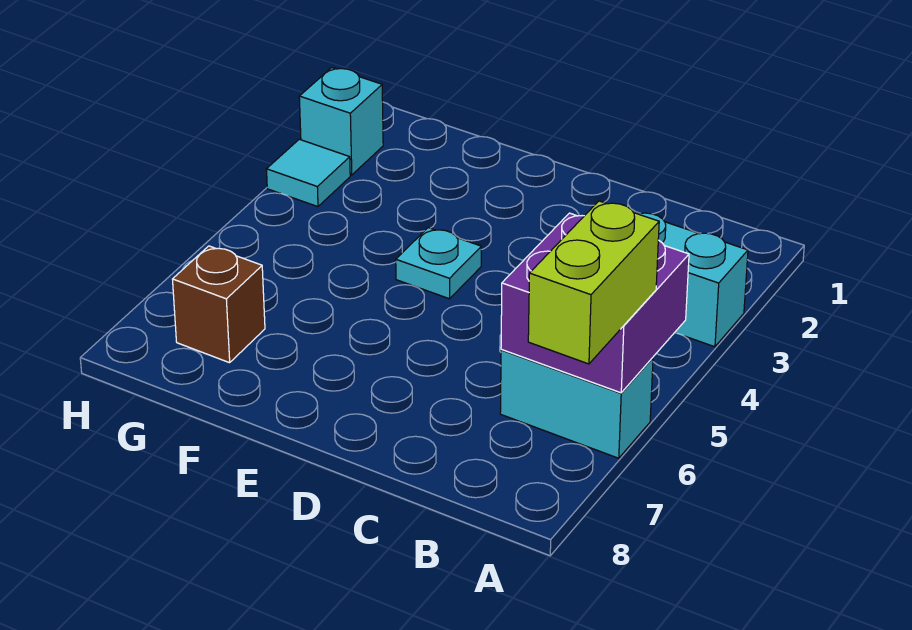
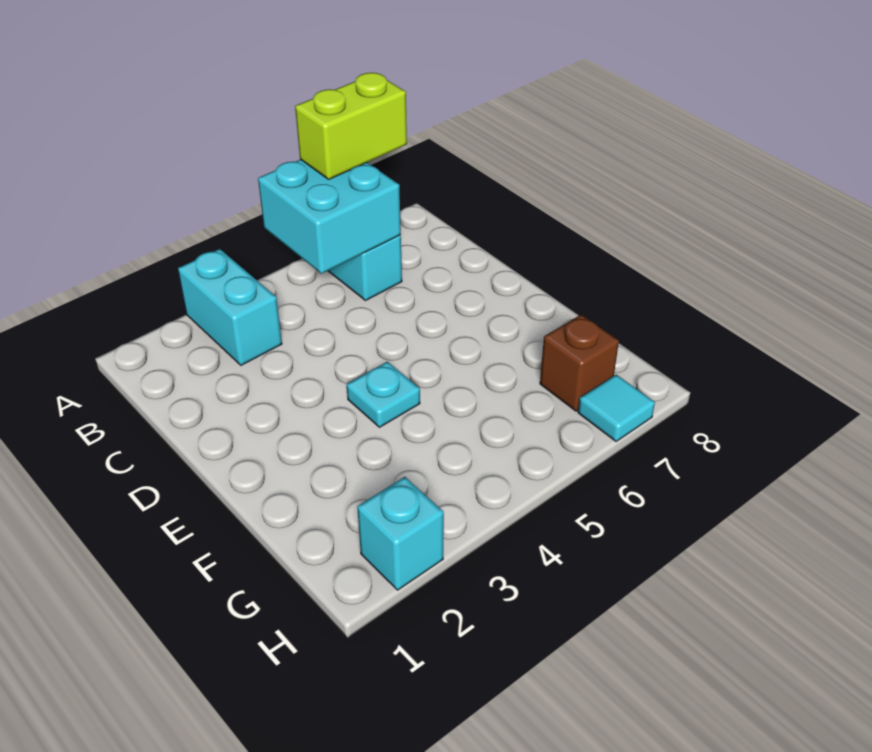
purple 2x2 brick [501,213,689,393] -> cyan 2x2 brick [258,159,401,274]
cyan 1x1 tile [267,139,350,207] -> cyan 1x1 tile moved to [578,375,655,442]

